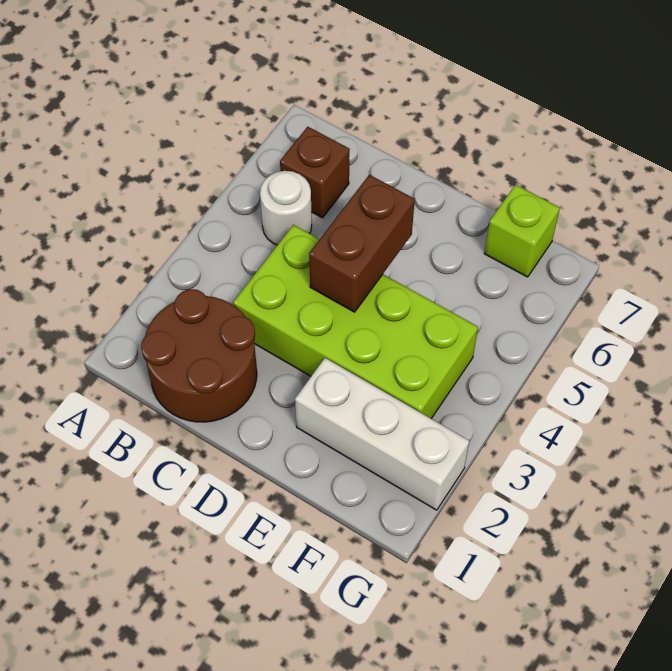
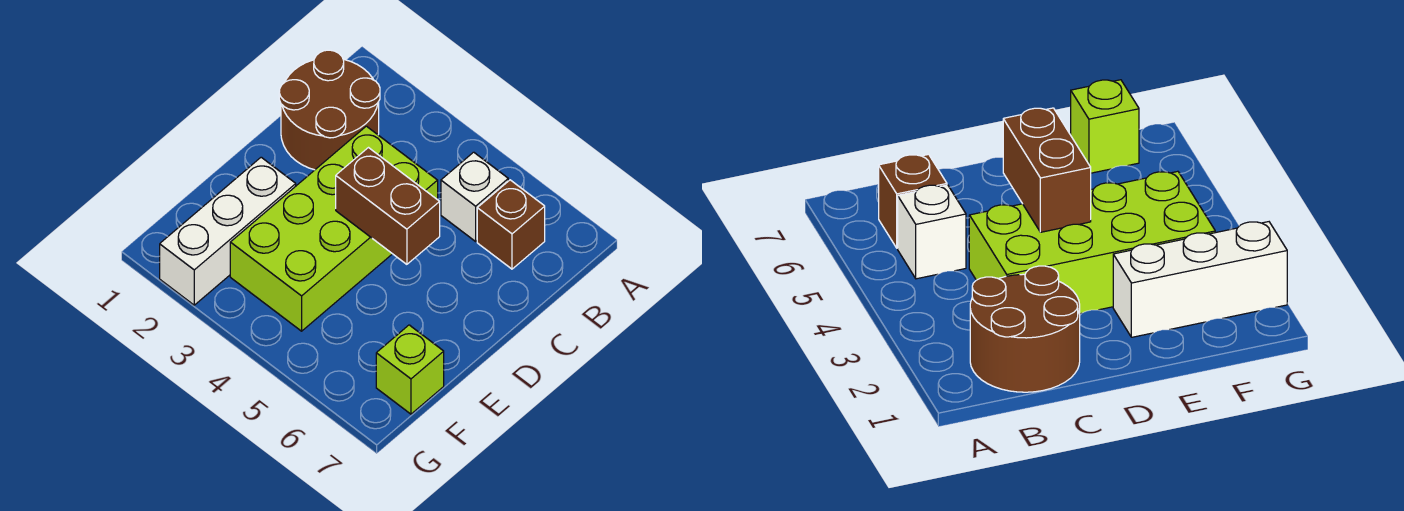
white 1x1 round brick [260,171,312,245] -> white 1x1 brick [441,152,508,241]

